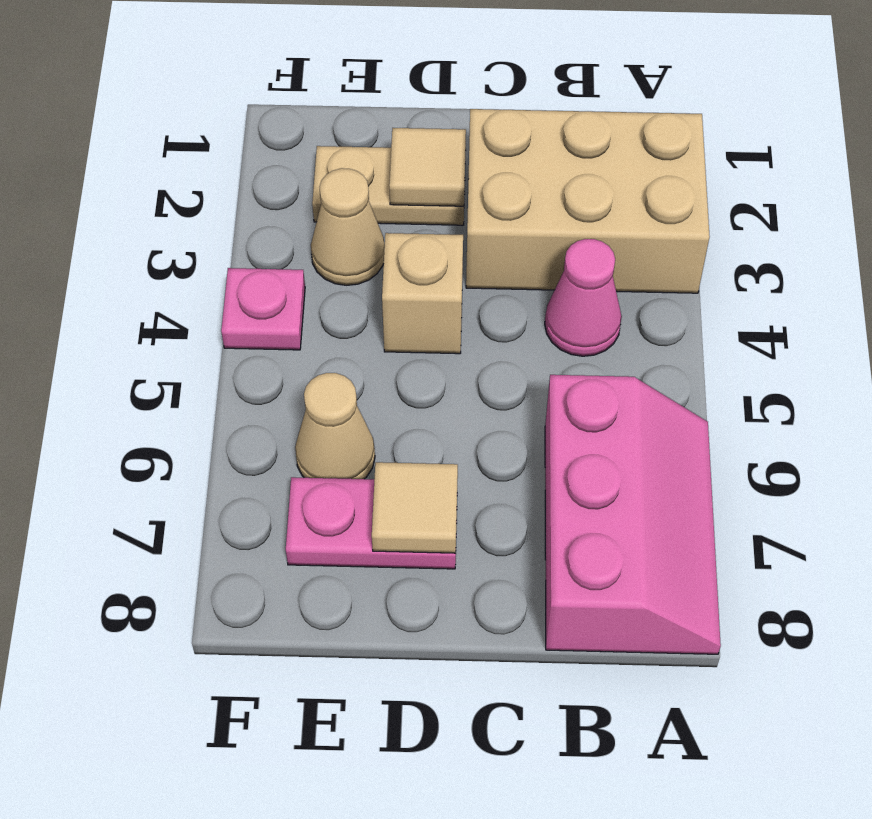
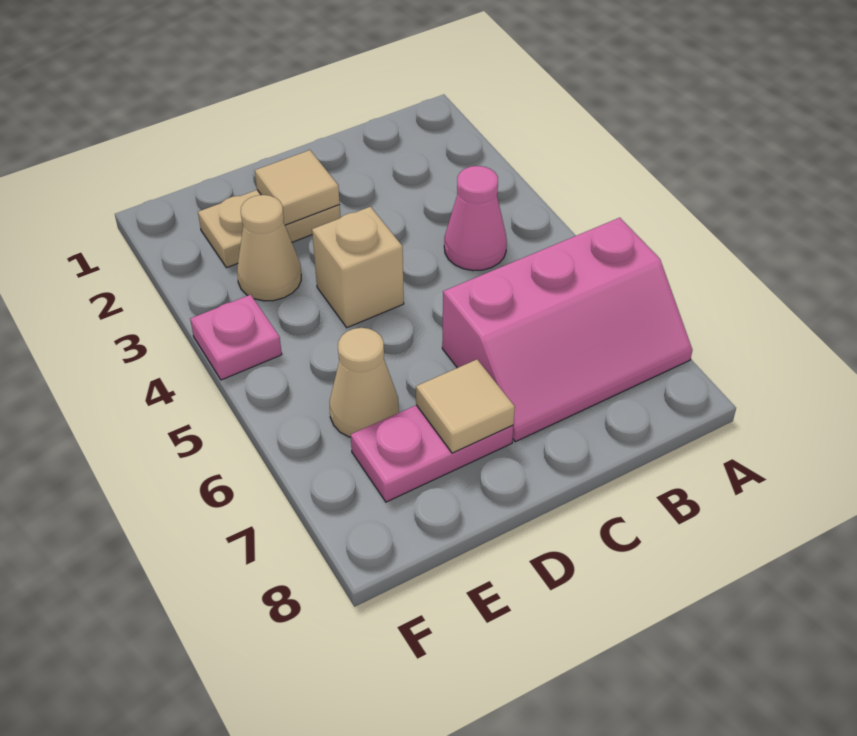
tan 2x3 brick [466,109,710,293] -> none
pink 2x3 slope [545,375,721,654] -> pink 2x3 slope turned to [442,218,692,442]

